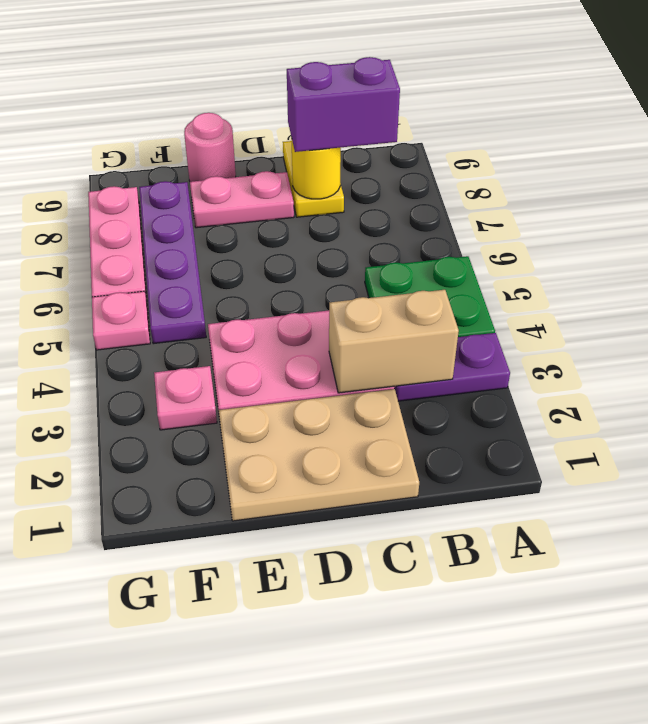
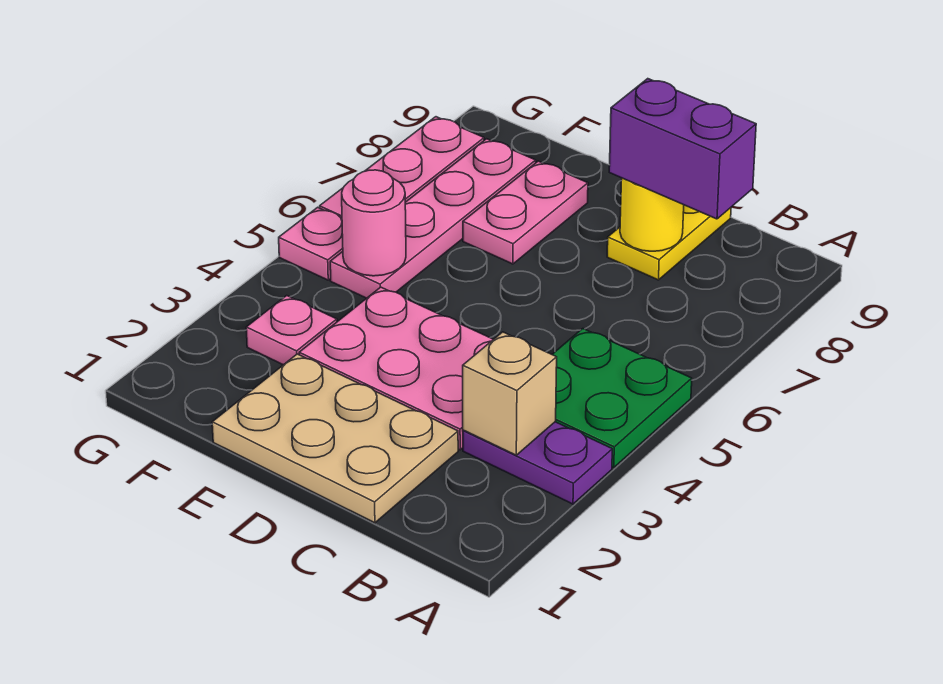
tan 1x2 brick [329,290,459,393] -> tan 1x1 brick [463,332,557,455]
pink 1x2 plate [190,171,294,228] -> pink 1x2 plate turned to [463,161,588,264]
pink 1x1 round brick [184,113,236,182] -> pink 1x1 round brick moved to [342,170,406,276]
purple 1x4 plate [139,181,206,344] -> pink 1x4 plate [330,139,536,298]

